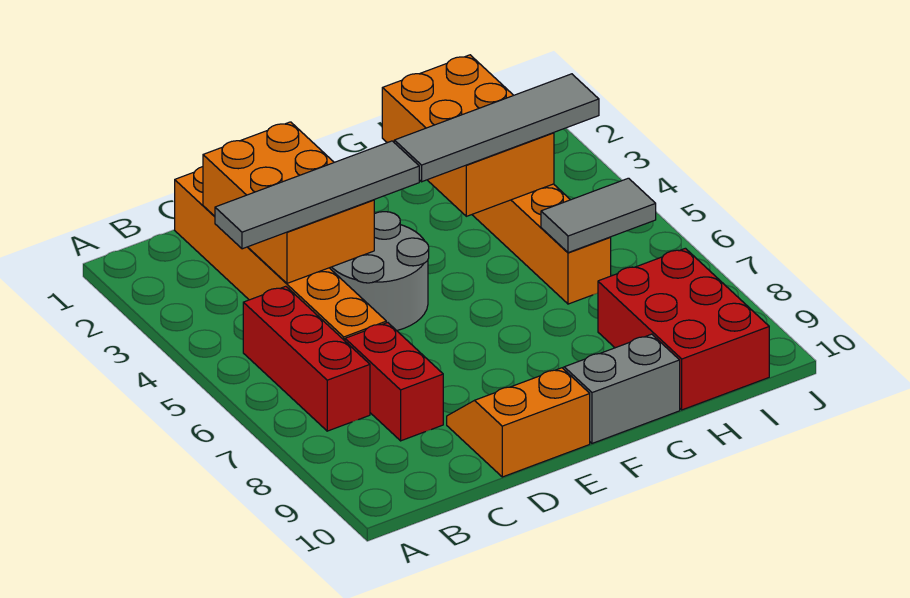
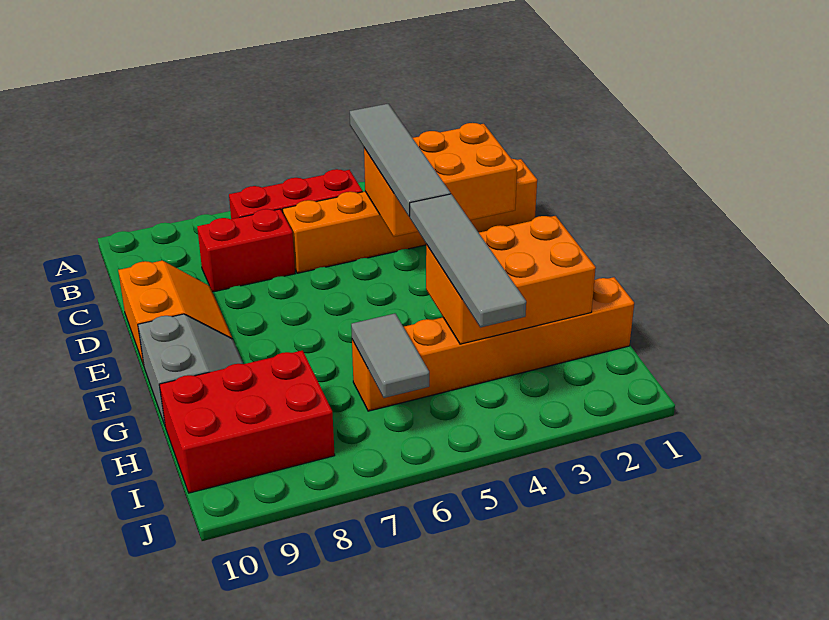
grey 2x2 round brick [330,212,429,331] -> none

